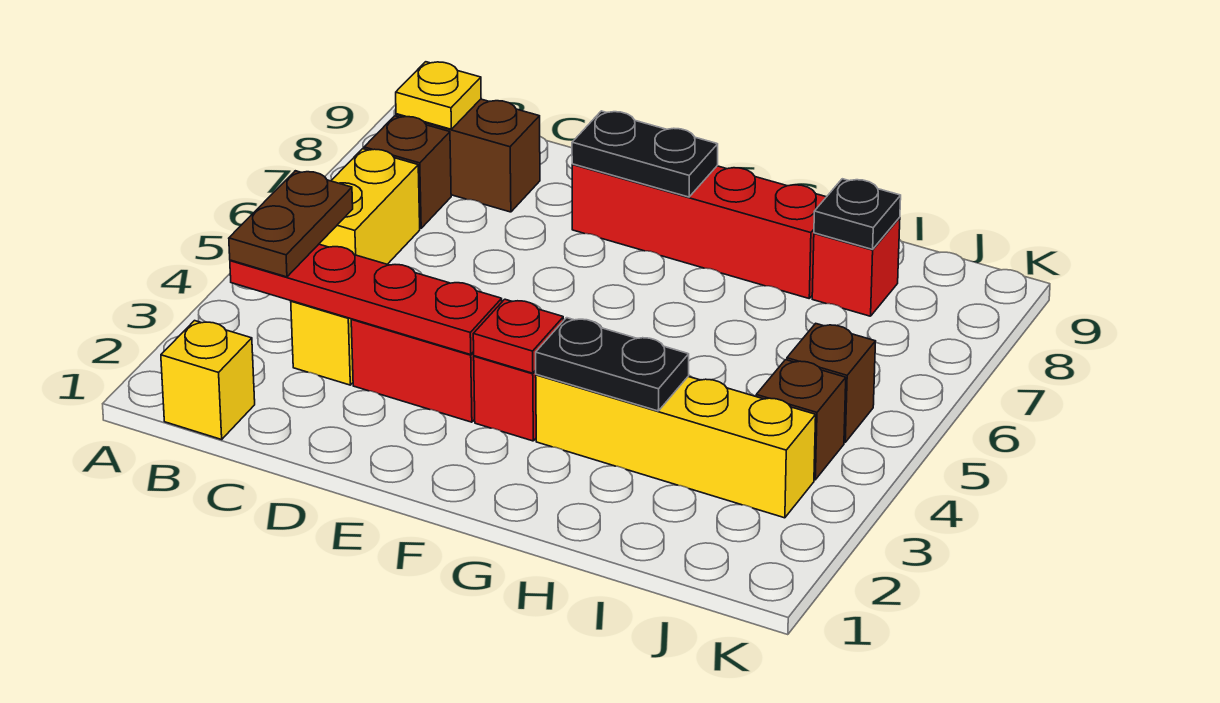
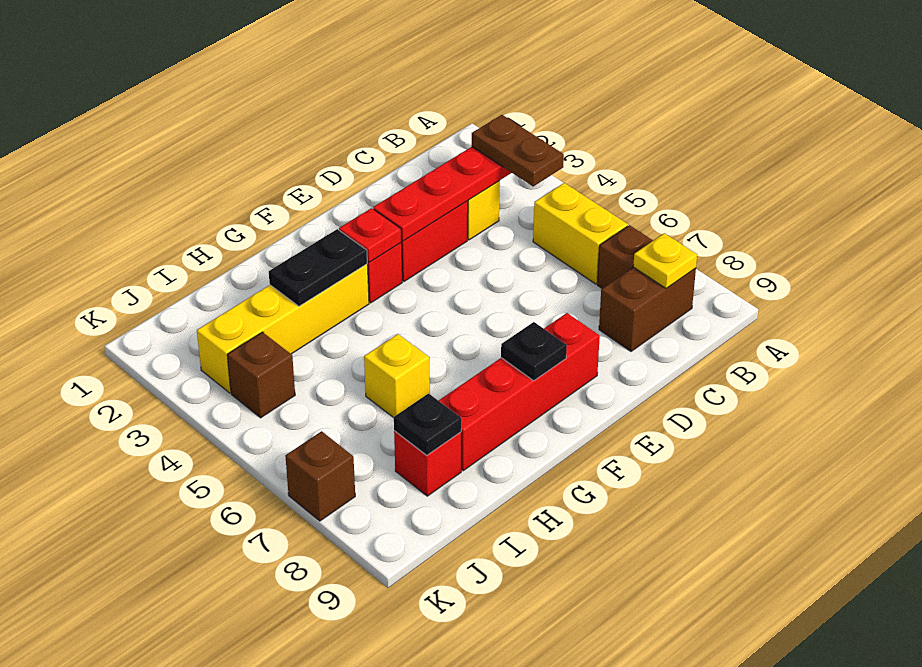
yellow 1x1 brick [161,321,255,439] -> yellow 1x1 brick moved to [364,334,430,418]
black 1x2 plate [572,111,718,197] -> black 1x1 plate [501,322,567,381]
brown 1x1 brick [787,323,876,442] -> brown 1x1 brick moved to [285,431,355,521]

